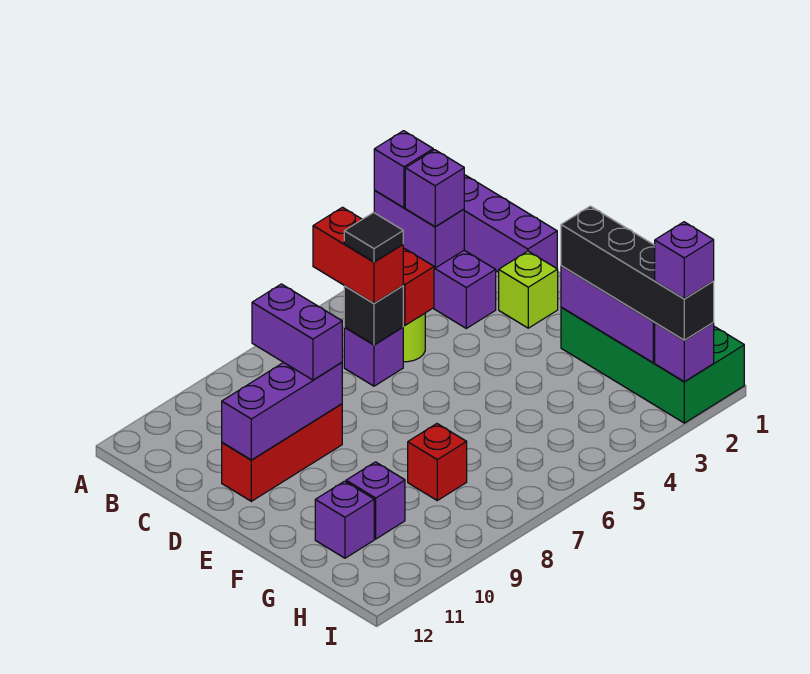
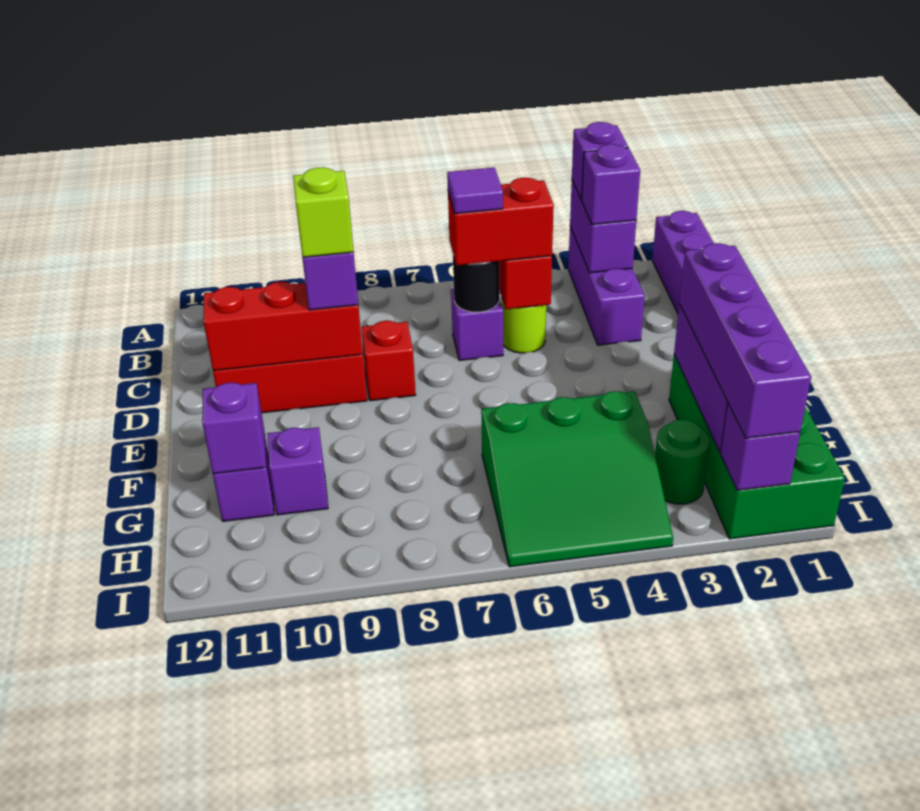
red 1x2 brick [313,207,403,303] -> red 1x2 brick turned to [448,178,554,266]
black 1x1 brick [344,286,403,345] -> black 1x1 round brick [453,255,499,312]
black 1x1 tile [344,213,403,262] -> purple 1x1 tile [447,167,503,214]
lime 1x1 brick [499,251,558,328] -> lime 1x1 brick moved to [293,167,354,257]
purple 1x3 brick [222,362,342,460] -> red 1x3 brick [204,282,363,371]
black 1x4 brick [561,206,714,340] -> purple 1x4 brick [679,243,811,438]
none -> green 3x3 slope [481,391,673,567]
red 1x1 brick [408,424,467,500] -> red 1x1 brick moved to [361,321,416,401]
none -> green 1x1 round brick [655,419,710,504]
purple 1x1 brick [655,222,714,299] -> purple 1x1 brick moved to [202,383,266,474]

